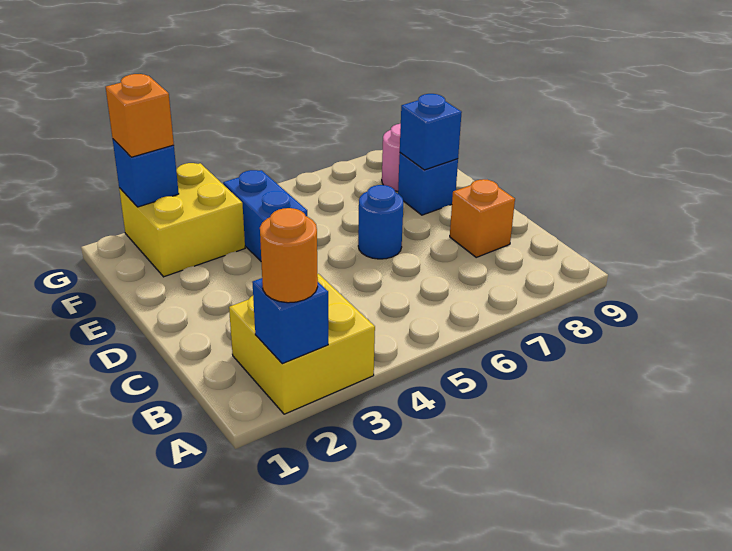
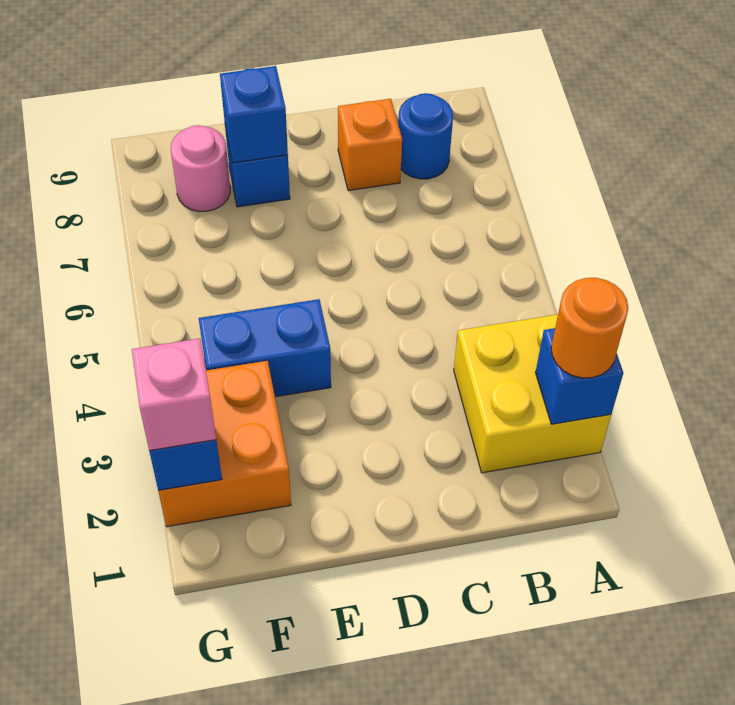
blue 1x1 round brick [358,185,403,259] -> blue 1x1 round brick moved to [398,93,453,179]
yellow 2x2 brick [119,163,245,277] -> orange 2x2 brick [158,361,291,527]
orange 1x1 brick [106,74,174,157] -> pink 1x1 brick [132,338,216,451]

